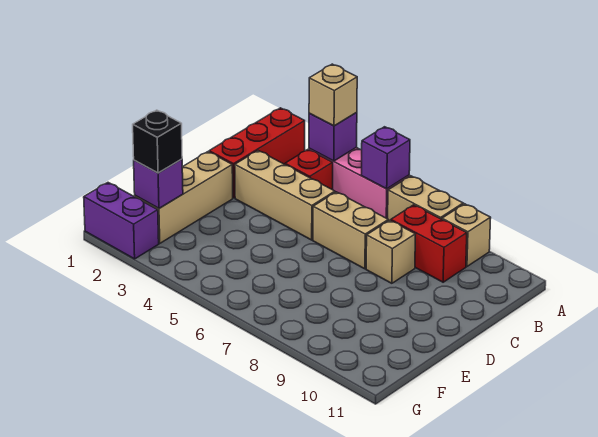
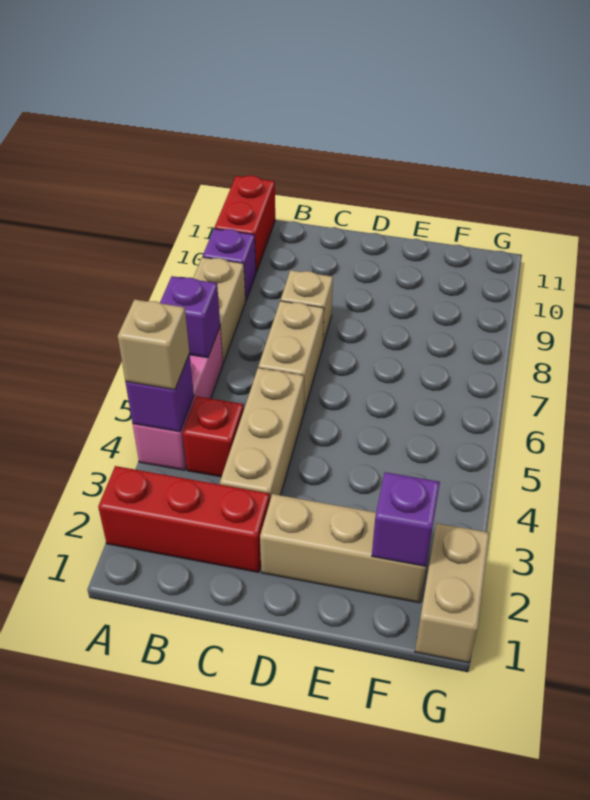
tan 1x1 brick [442,204,491,267] -> purple 1x1 brick [203,229,256,301]
red 1x2 brick [391,205,467,282] -> red 1x2 brick moved to [214,176,275,272]
black 1x1 brick [133,110,182,173] -> none
purple 1x2 brick [84,183,159,259] -> tan 1x2 brick [415,523,489,663]

